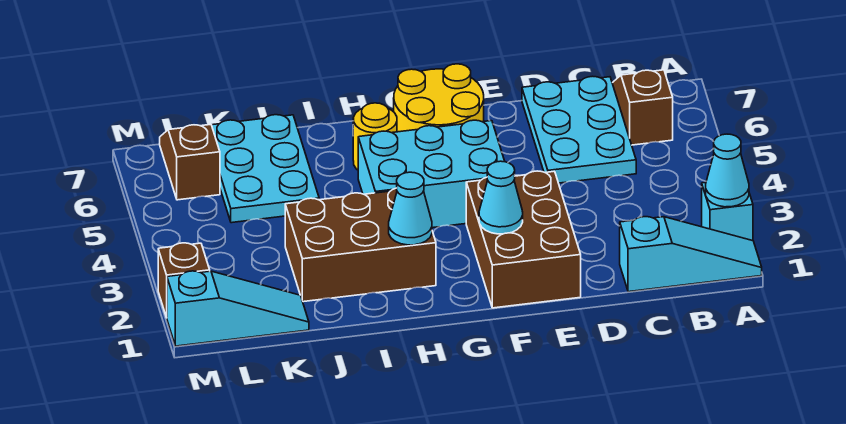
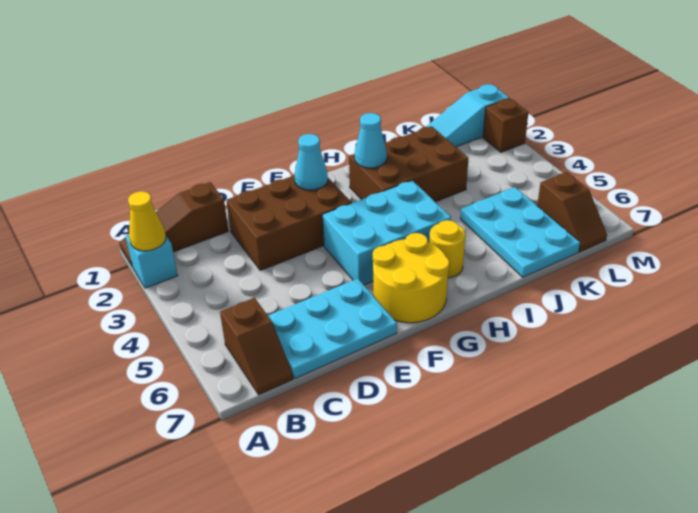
cyan 1x3 slope [620,217,762,292] -> brown 1x3 slope [119,182,228,266]
cyan 1x1 cone [706,134,749,207] -> yellow 1x1 cone [128,191,166,251]
cyan 2x3 plate [522,76,636,183] -> cyan 2x3 plate turned to [268,279,397,379]
brown 2x3 brick [466,171,581,308] -> brown 2x3 brick turned to [226,175,351,270]

